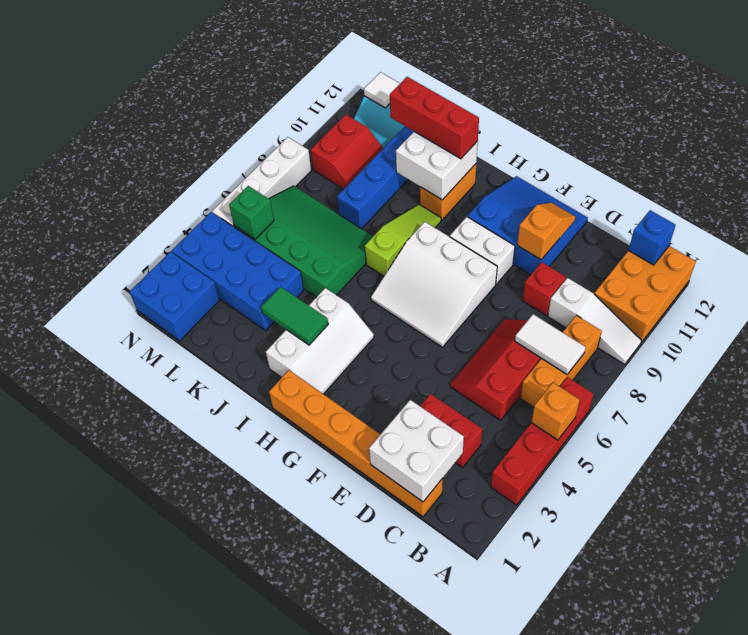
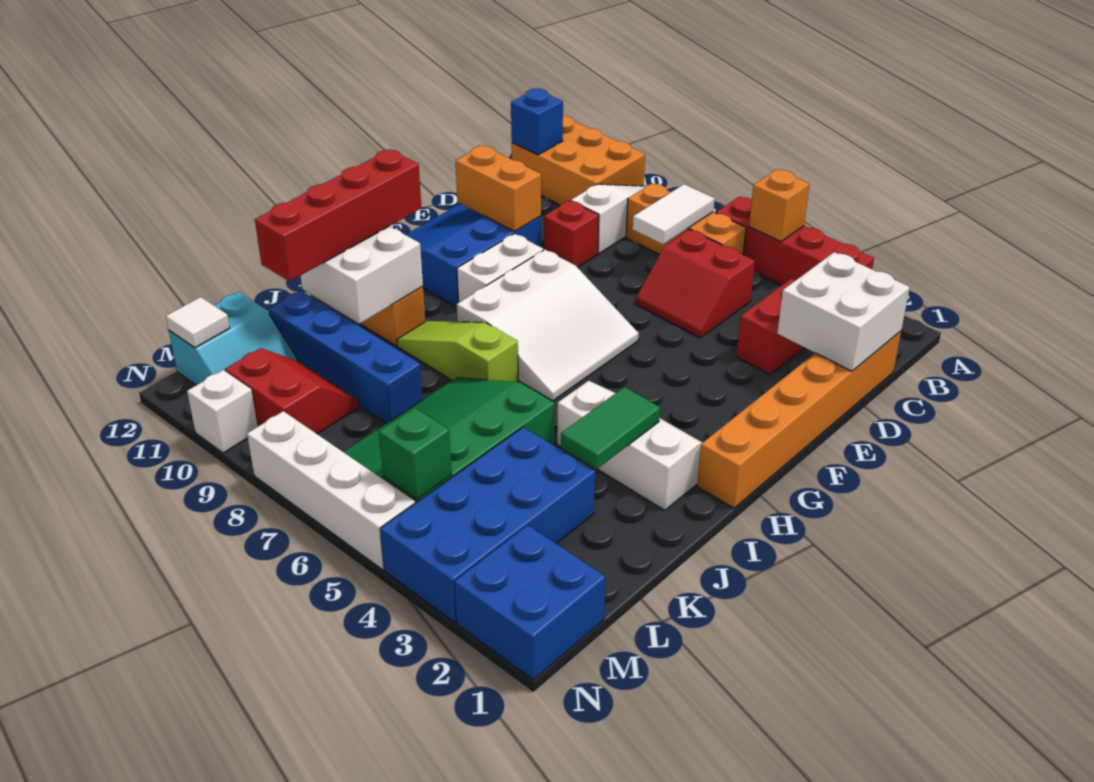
red 2x3 slope [450,319,541,420] -> red 2x2 slope [636,229,755,338]
orange 1x2 slope [517,203,575,260] -> orange 1x2 brick [456,146,541,231]
red 1x3 brick [390,77,479,159] -> red 1x4 brick [255,150,421,281]
none -> white 1x1 brick [187,370,257,453]

